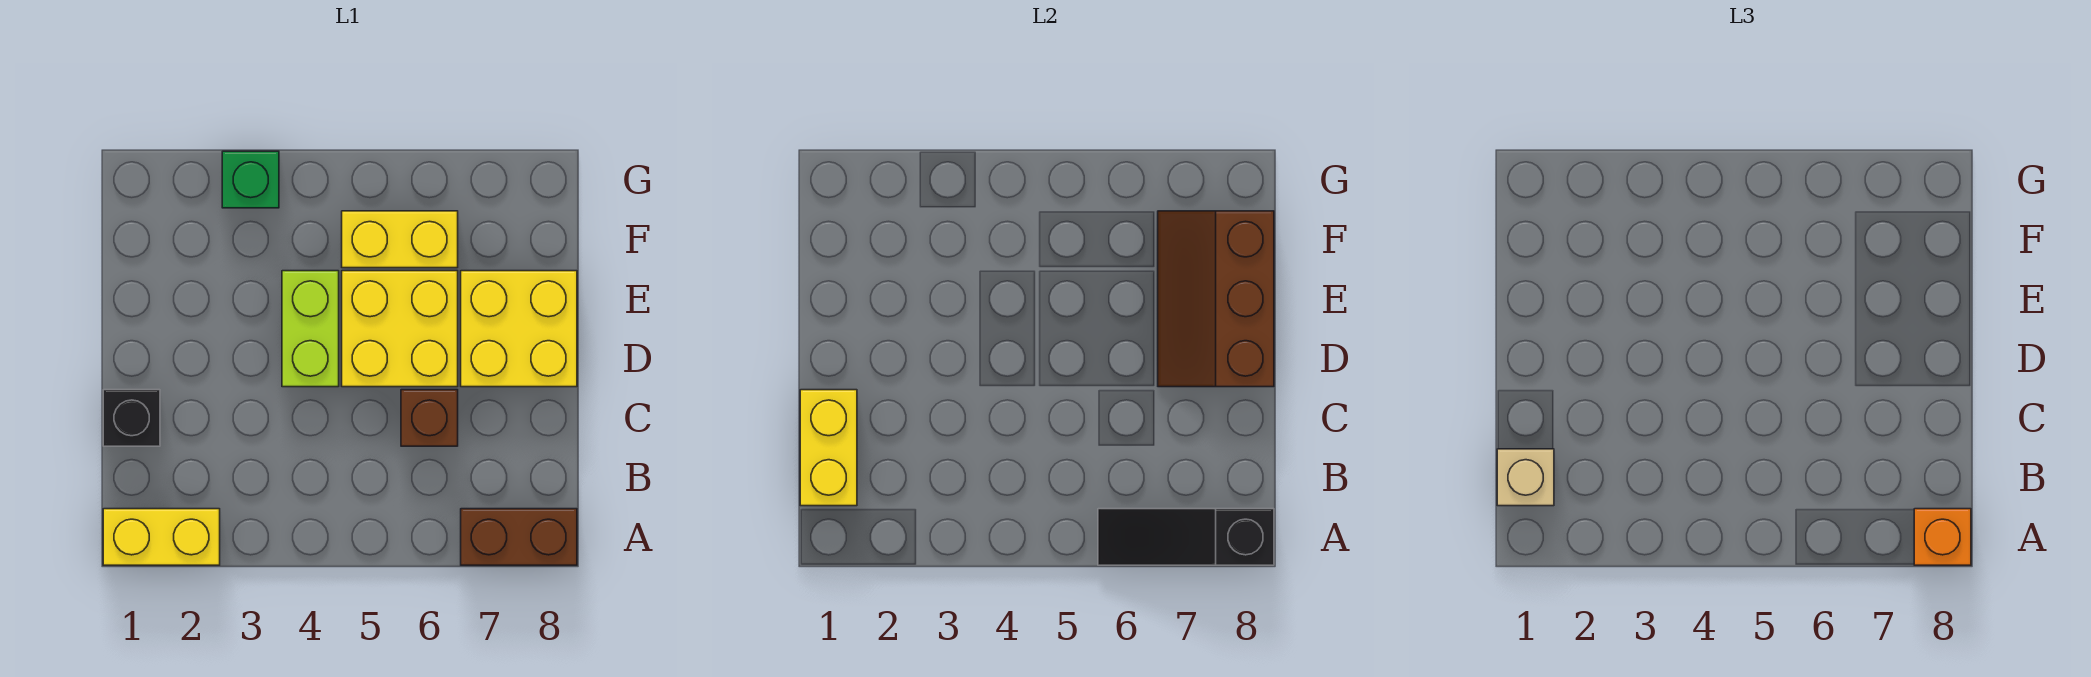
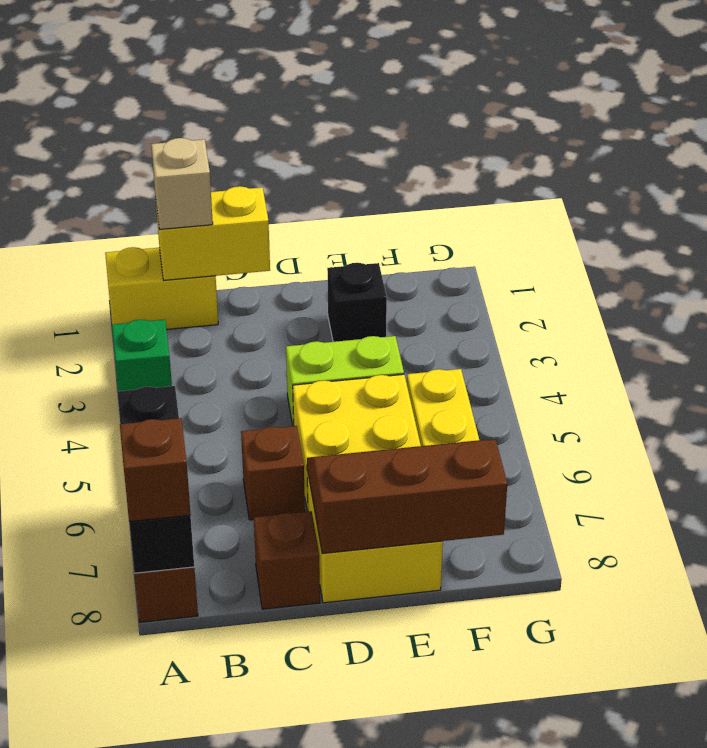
yellow 1x2 brick [103,509,220,565] -> yellow 1x2 brick turned to [105,247,218,330]
black 1x3 slope [1098,509,1274,565] -> black 1x3 brick [117,386,194,573]
orange 1x1 brick [1914,509,1971,565] -> brown 1x1 brick [120,418,191,522]
black 1x1 brick [103,390,160,446] -> black 1x1 brick moved to [327,263,387,342]
none -> brown 1x1 brick [254,511,320,609]
green 1x1 brick [222,151,279,208] -> green 1x1 brick moved to [112,320,172,391]

